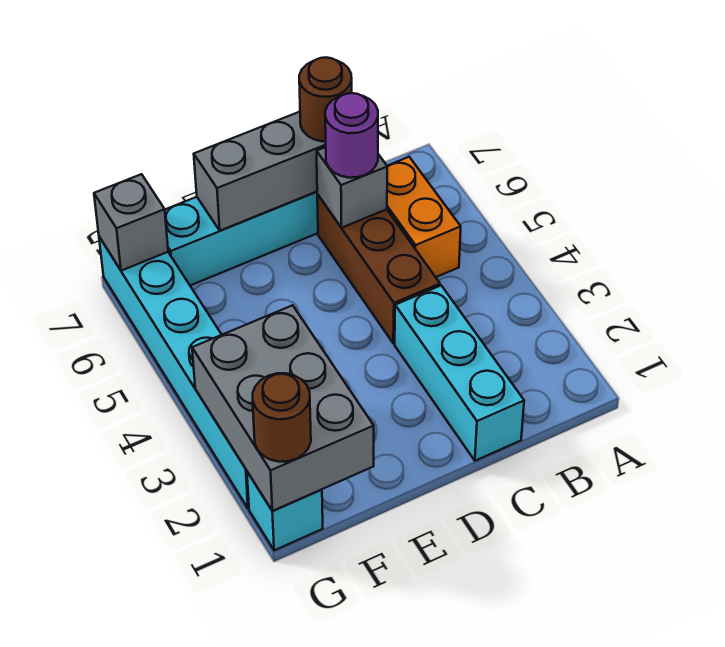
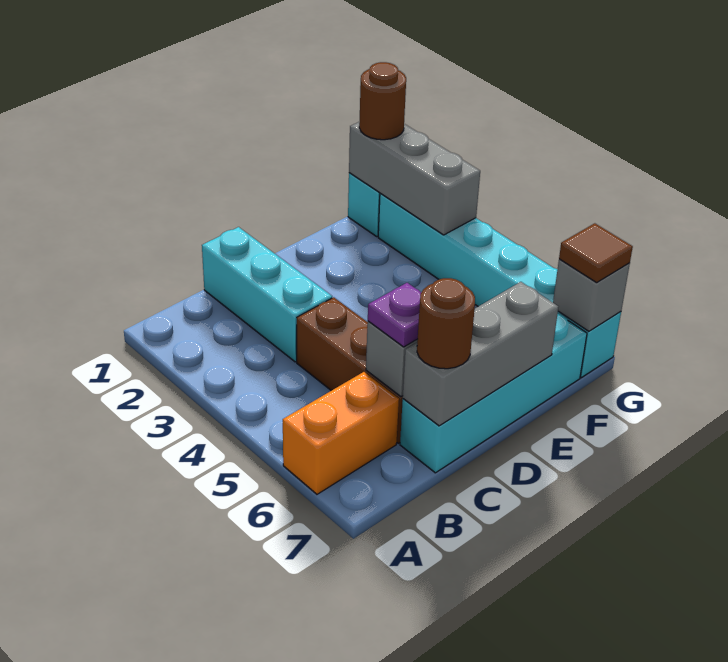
orange 1x2 brick [387,157,461,277] -> orange 1x2 brick turned to [283,372,399,494]
purple 1x1 round brick [325,93,378,178] -> purple 1x1 plate [368,283,421,347]
grey 2x3 brick [192,305,374,511] -> grey 1x3 brick [349,122,480,235]
none -> brown 1x1 tile [559,223,633,283]

